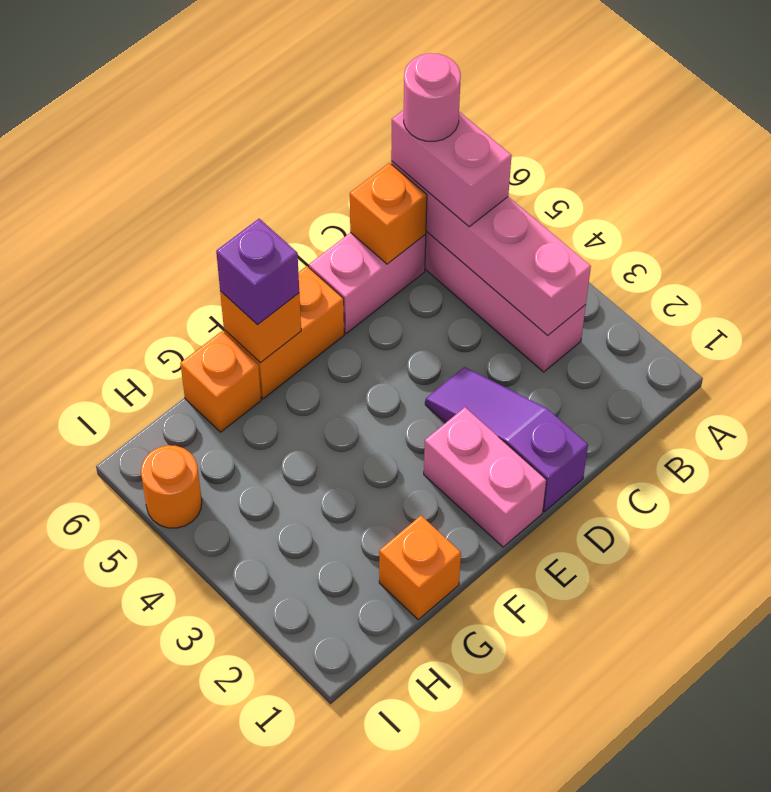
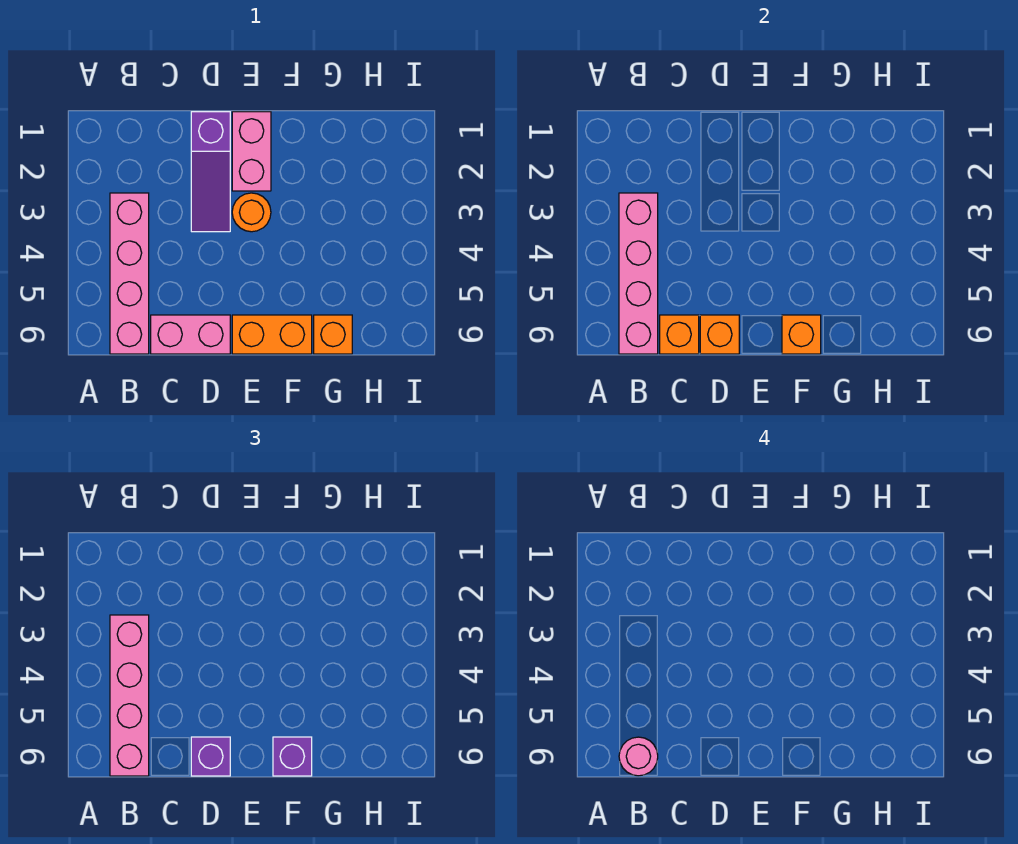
pink 1x2 brick [391,110,512,227] -> pink 1x4 brick [110,615,149,776]
none -> purple 1x1 brick [191,737,230,776]
orange 1x1 brick [379,516,461,620] -> orange 1x1 brick moved to [700,315,739,354]
orange 1x1 round brick [141,445,202,528] -> orange 1x1 round brick moved to [232,193,271,232]

